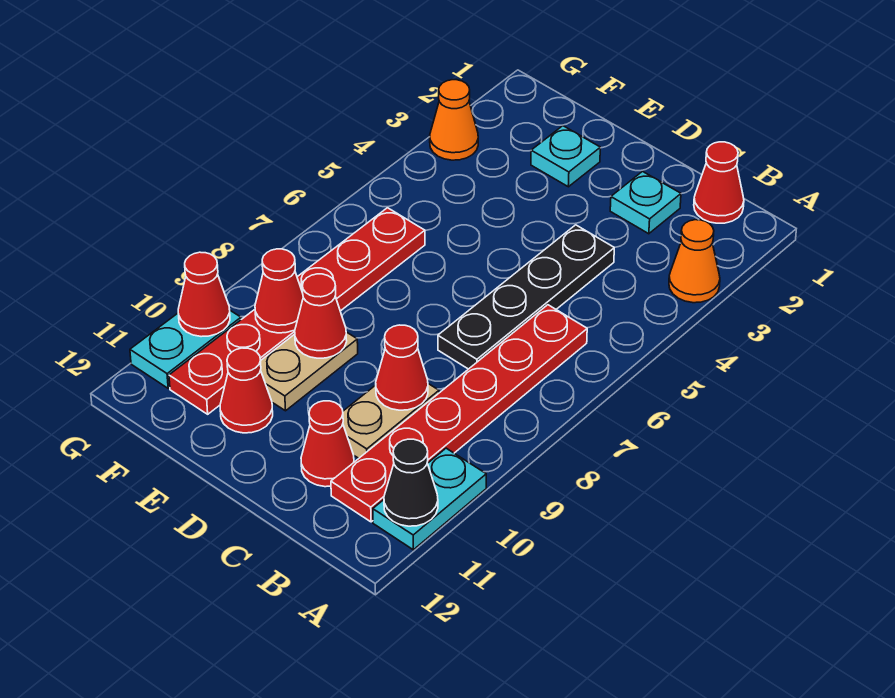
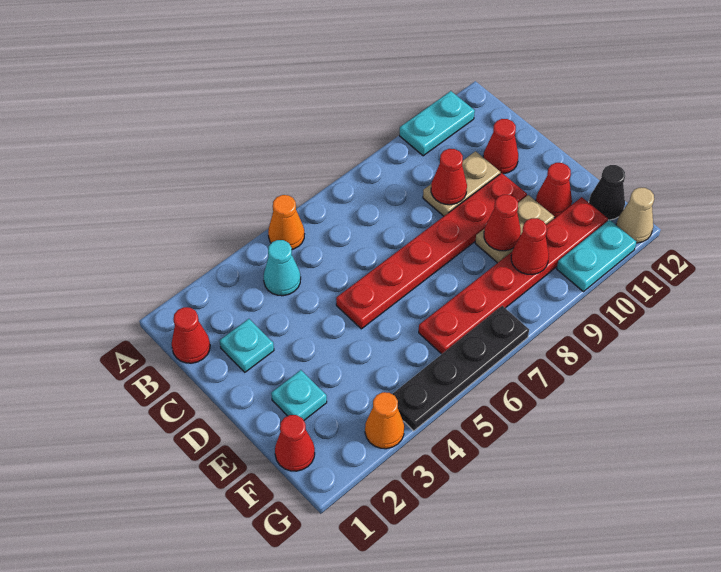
orange 1x1 cone [669,220,720,303] -> orange 1x1 cone moved to [268,195,304,249]
black 1x1 cone [384,439,438,526] -> black 1x1 cone moved to [589,165,625,220]
none -> cyan 1x1 cone [264,240,301,296]
red 1x6 plate [331,305,587,522] -> red 1x6 plate moved to [336,173,527,329]
black 1x4 plate [438,225,614,369] -> black 1x4 plate moved to [393,306,529,431]
red 1x1 cone [178,252,230,337] -> red 1x1 cone moved to [275,415,315,471]
none -> tan 1x1 cone [616,188,654,243]

